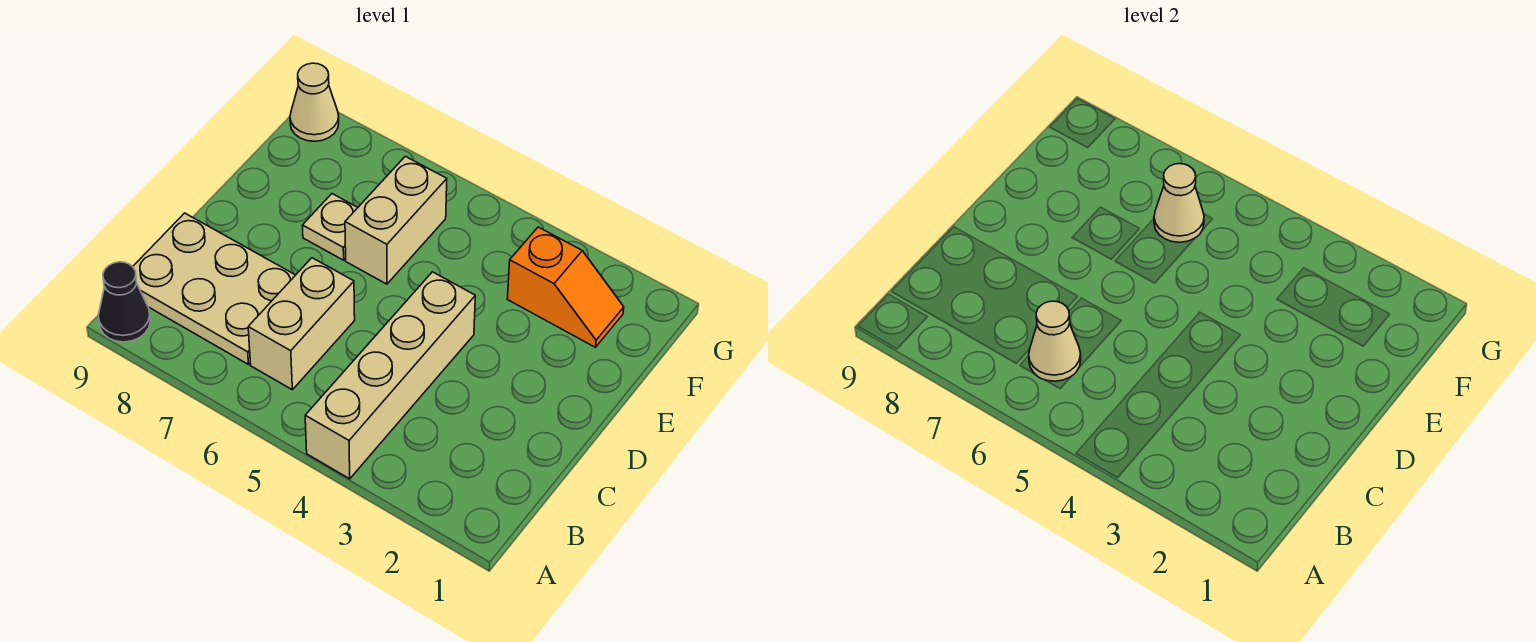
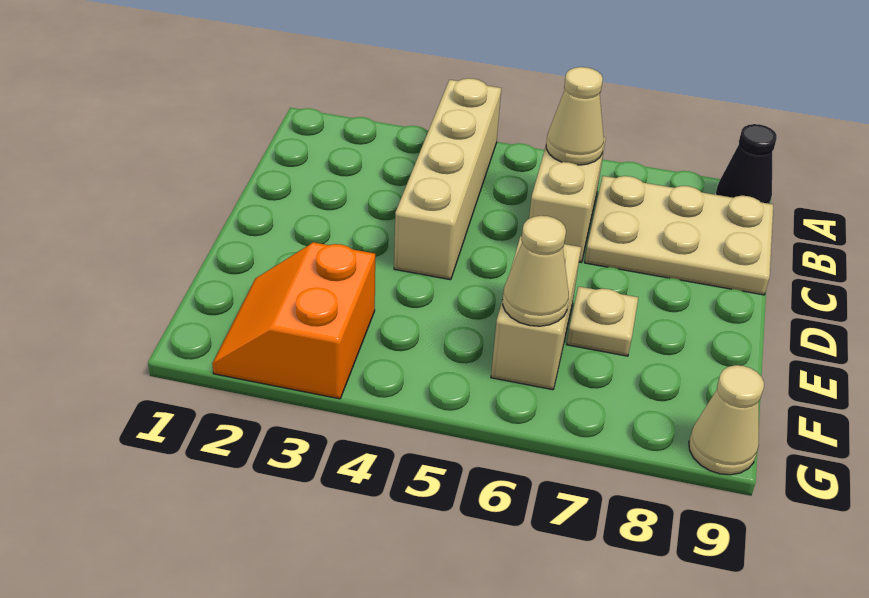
orange 1x2 slope [507,227,624,347] -> orange 2x2 slope [212,242,375,399]

